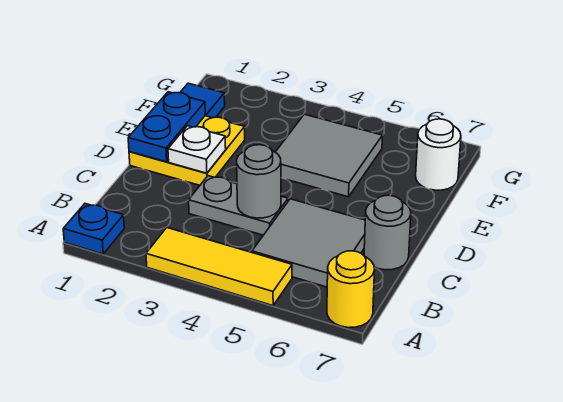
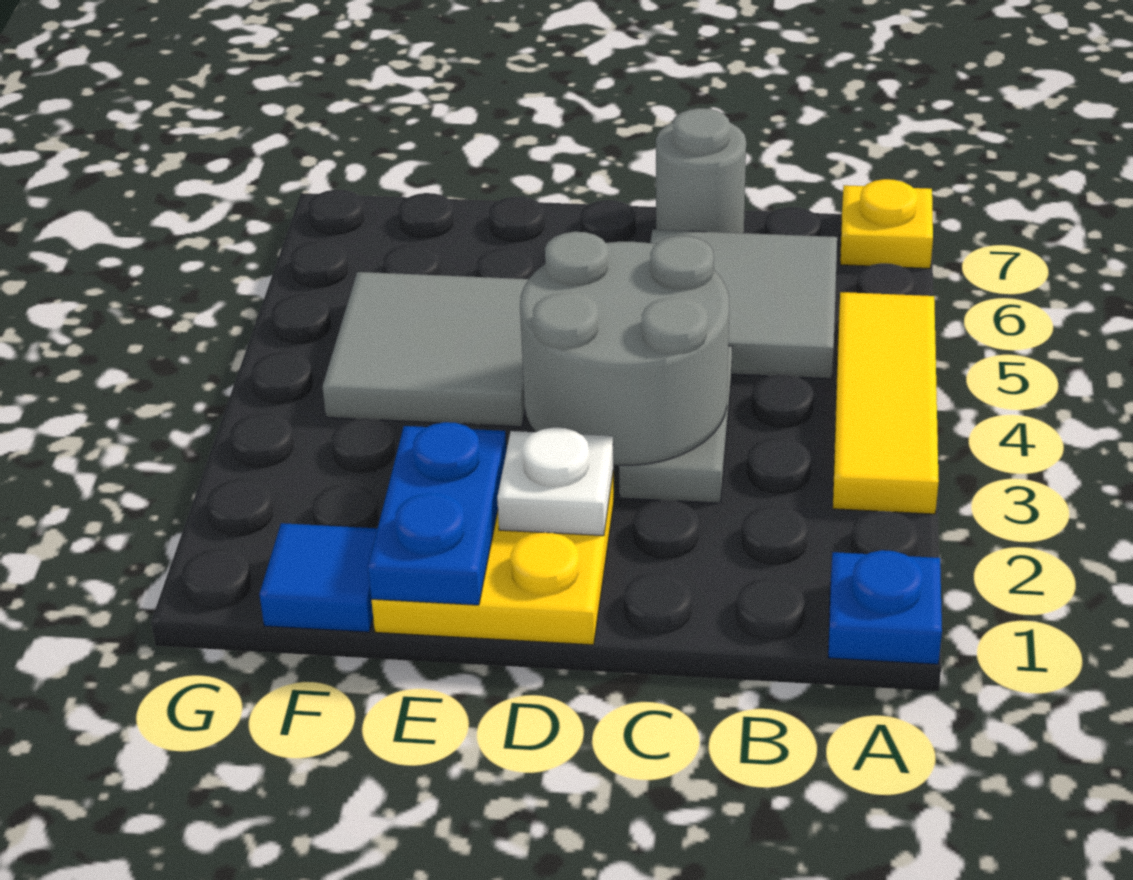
yellow 1x1 round brick [327,251,375,328] -> yellow 1x1 plate [840,179,933,269]
grey 1x1 round brick [237,145,281,218] -> grey 2x2 round brick [520,232,729,465]
blue 1x2 plate [128,92,205,162] -> blue 1x2 plate turned to [368,422,506,605]
white 1x1 round brick [416,119,461,190] -> none

